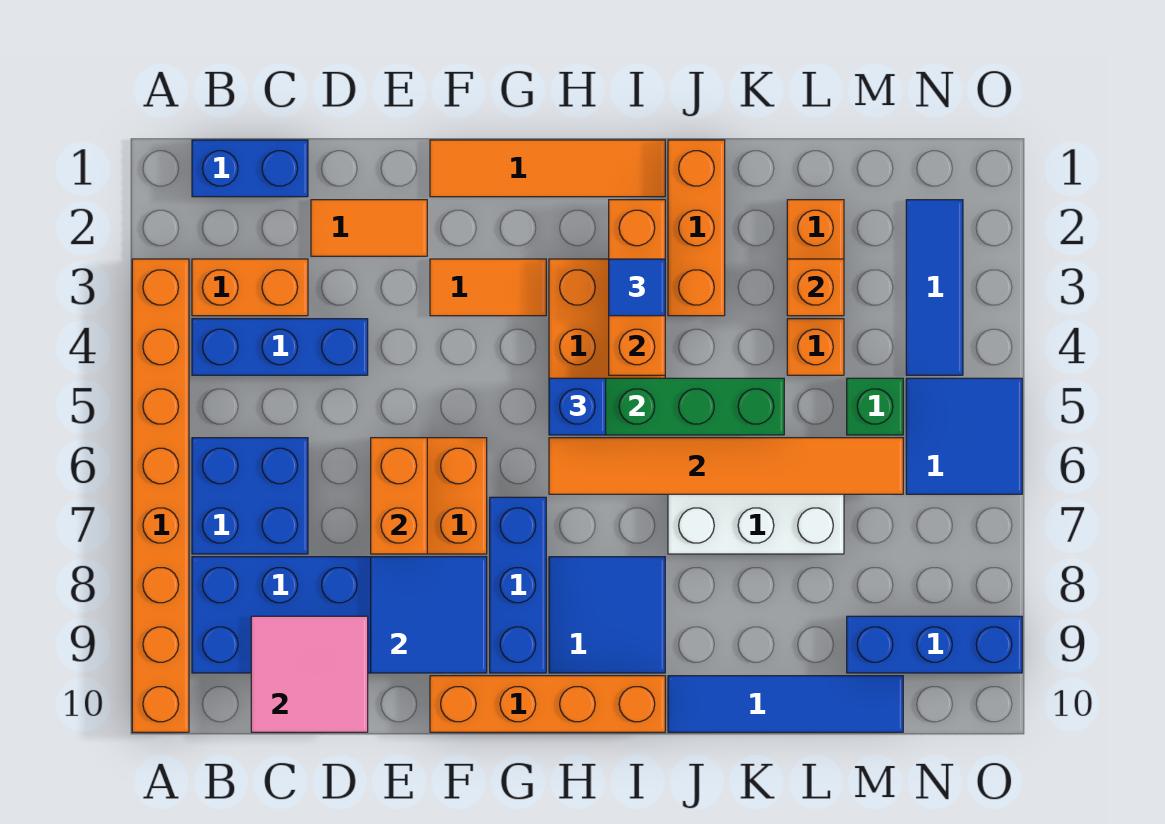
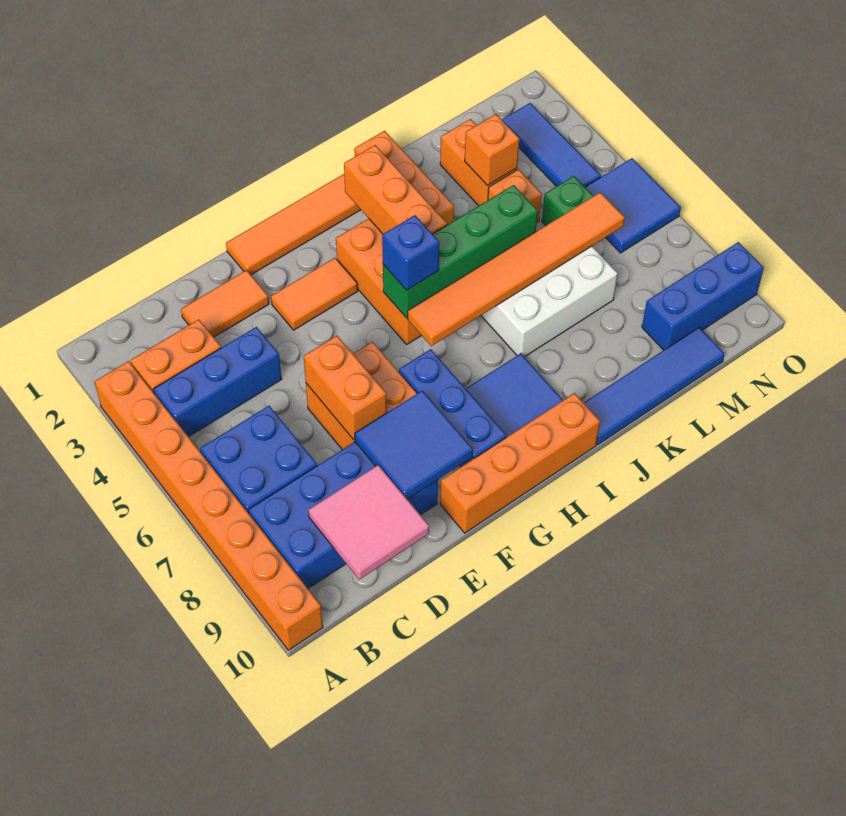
blue 1x2 brick [192,140,308,197] -> none
blue 1x1 tile [609,259,665,316] -> none

